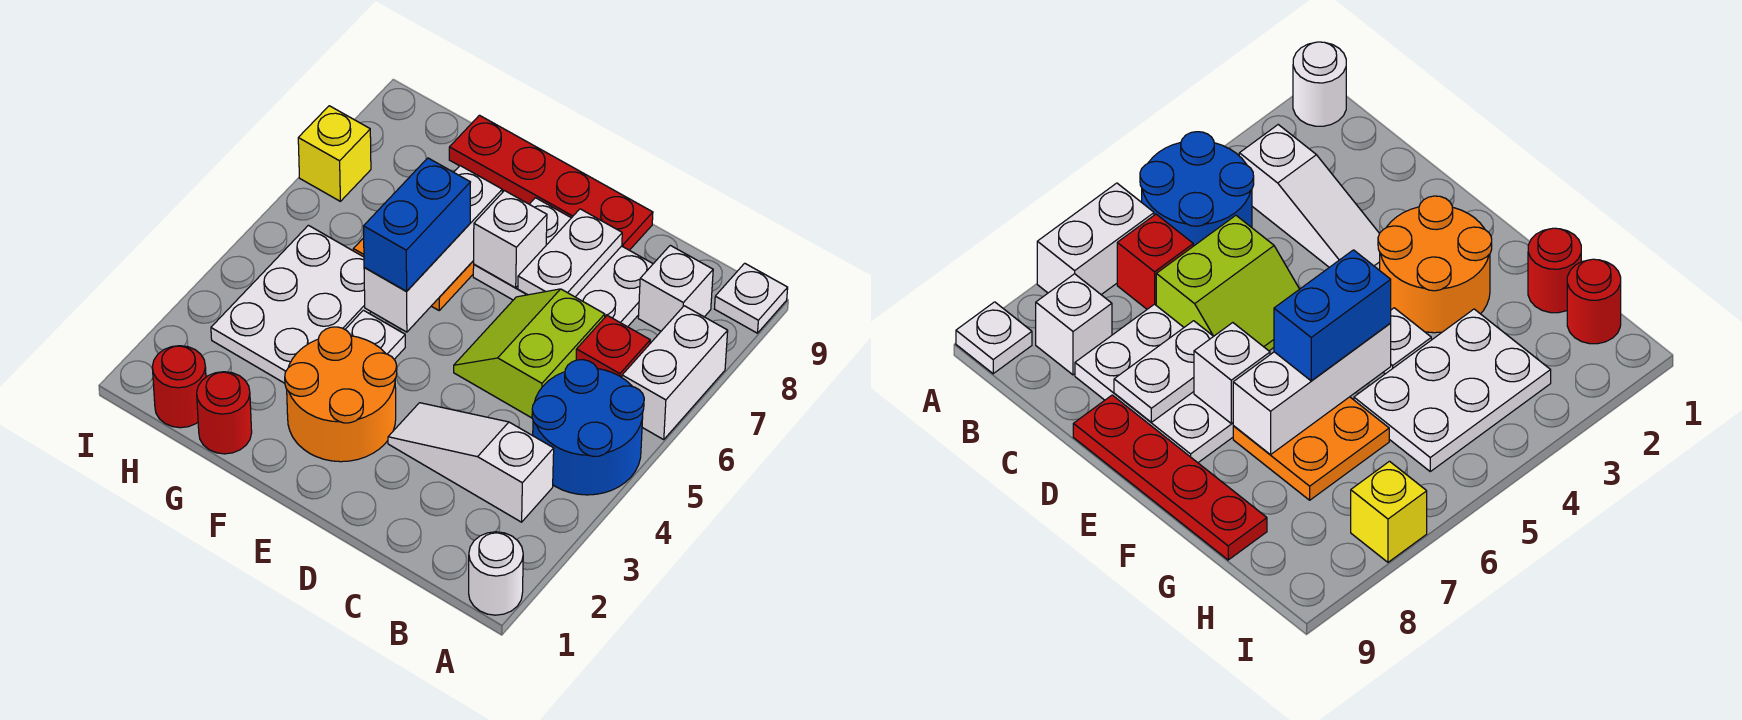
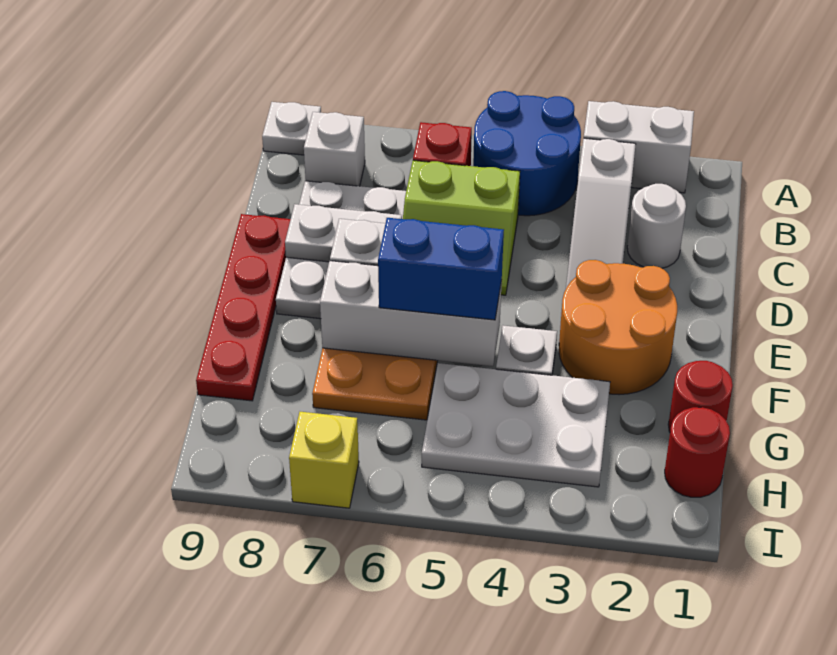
white 1x1 round brick [469,532,523,615] -> white 1x1 round brick moved to [627,184,686,268]
white 1x2 brick [622,306,728,440] -> white 1x2 brick moved to [584,101,694,193]

